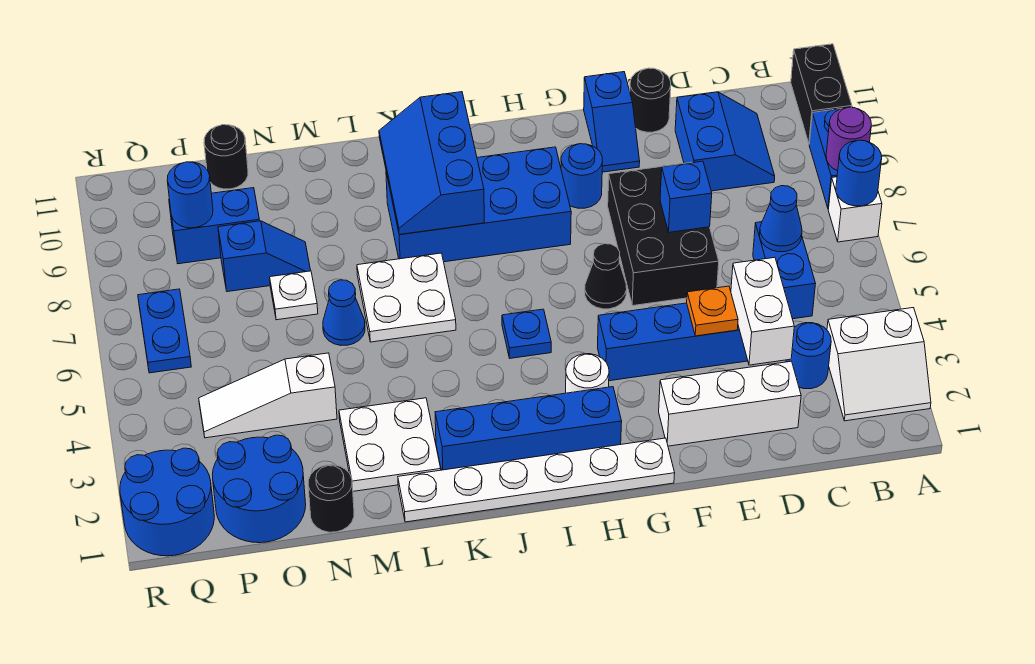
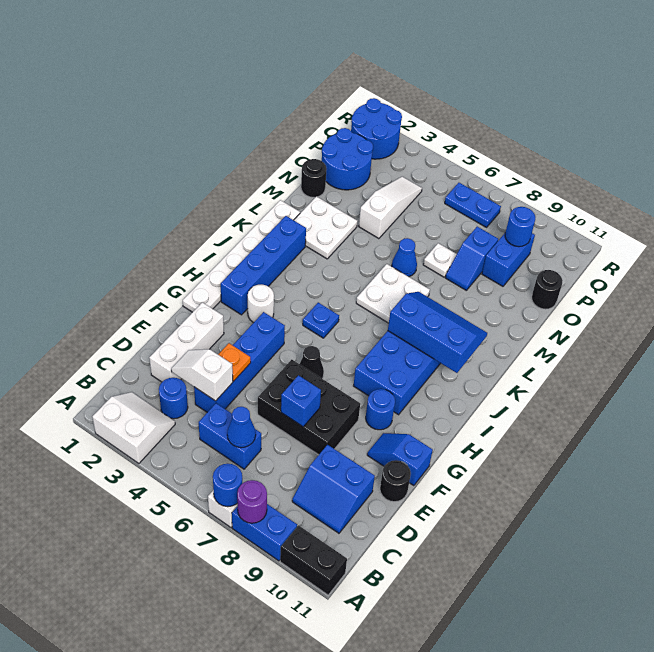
white 2x2 slope [827,308,931,421] -> white 2x2 slope turned to [92,392,175,464]
white 1x2 brick [731,257,794,365] -> white 1x2 slope [171,349,233,401]

